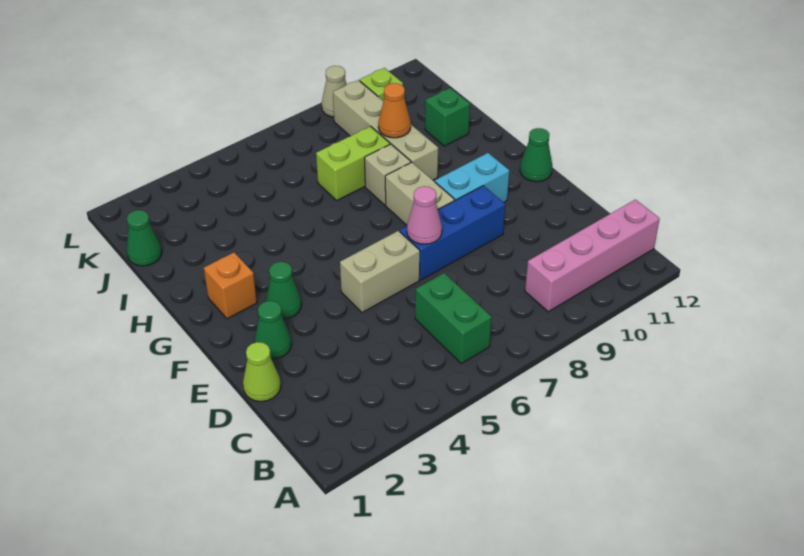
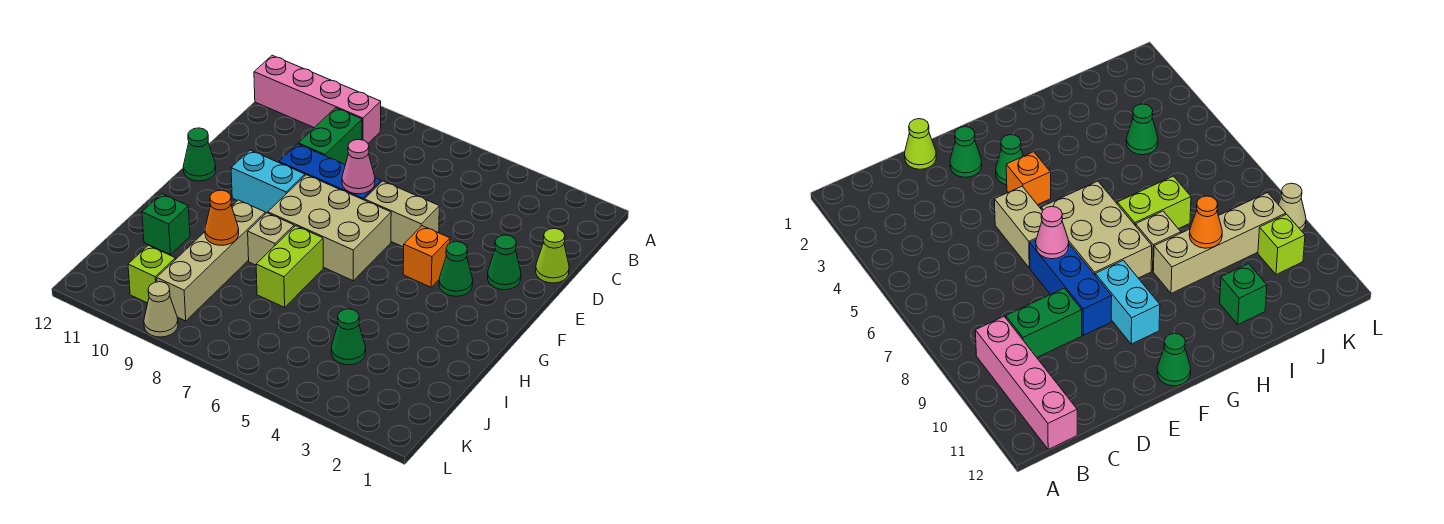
green 1x2 brick [415,273,492,364] -> green 1x2 brick moved to [298,108,362,165]
tan 1x2 brick [385,162,455,225] -> tan 2x3 brick [268,175,391,281]
orange 1x1 brick [204,253,257,319] -> orange 1x1 brick moved to [403,226,450,287]
lime 1x2 brick [316,126,390,200] -> lime 1x2 brick turned to [256,226,323,307]
green 1x1 cone [127,210,162,266] -> green 1x1 cone moved to [331,309,366,365]

